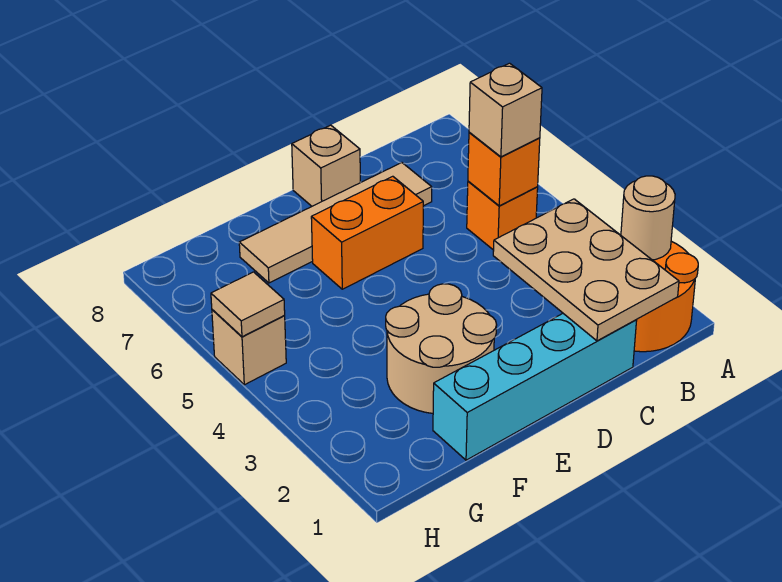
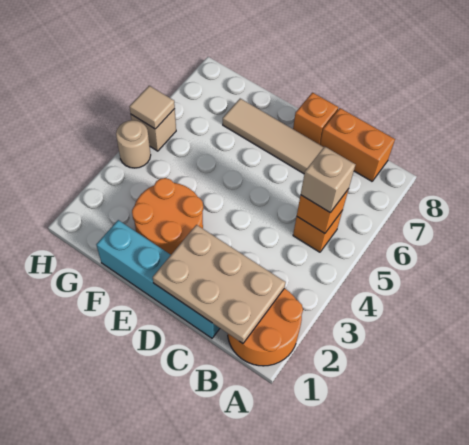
tan 1x1 round brick [621,176,675,260] -> tan 1x1 round brick moved to [116,120,151,168]
tan 2x3 plate [493,199,679,341] -> tan 2x3 plate turned to [153,225,286,343]
orange 1x2 brick [311,176,423,289] -> orange 1x2 brick moved to [320,108,395,181]
tan 1x1 brick [292,125,360,206] -> orange 1x1 brick [293,93,338,145]
tan 2x2 round brick [386,284,497,413] -> orange 2x2 round brick [132,178,203,255]

